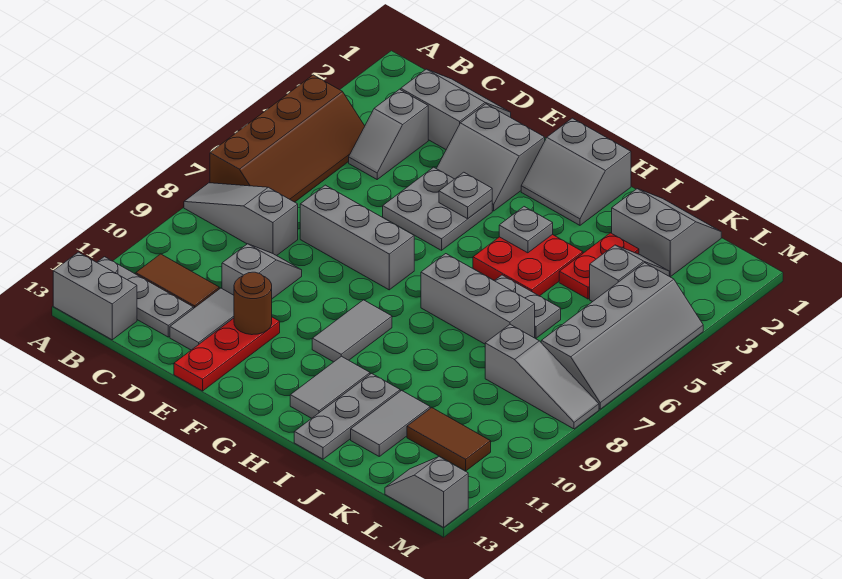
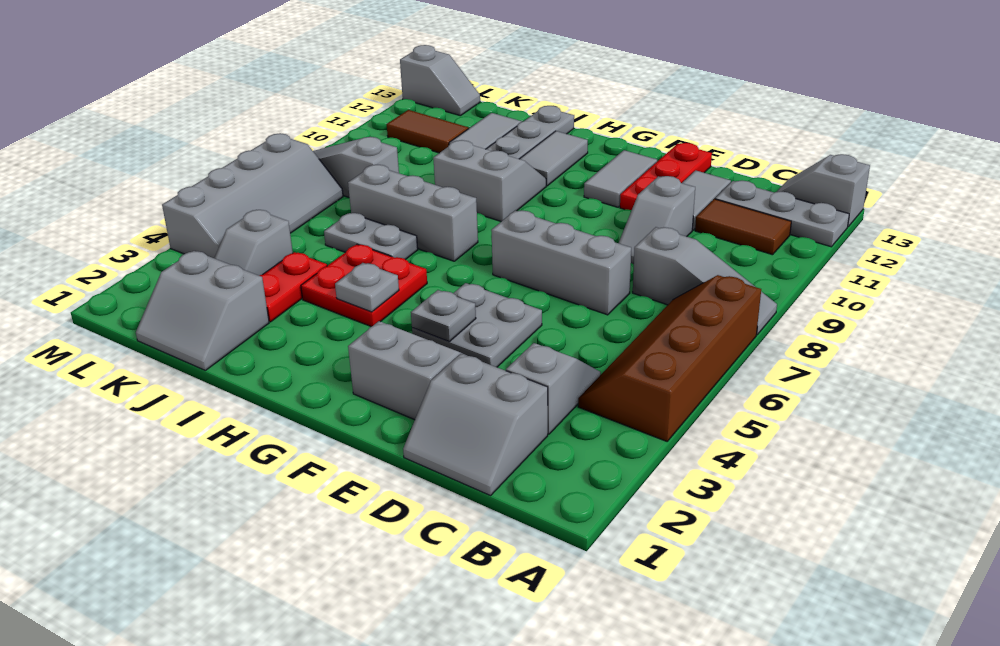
grey 1x2 brick [53,252,137,340] -> grey 1x2 slope [777,154,870,227]
brown 1x1 round brick [234,272,272,335] -> none
grey 2x2 slope [521,118,631,225] -> grey 2x2 slope moved to [433,140,546,221]
grey 1x2 tile [312,300,392,362] -> grey 1x2 tile moved to [584,150,657,207]
grey 2x4 slope [541,263,703,409] -> grey 2x4 slope turned to [162,133,343,258]

